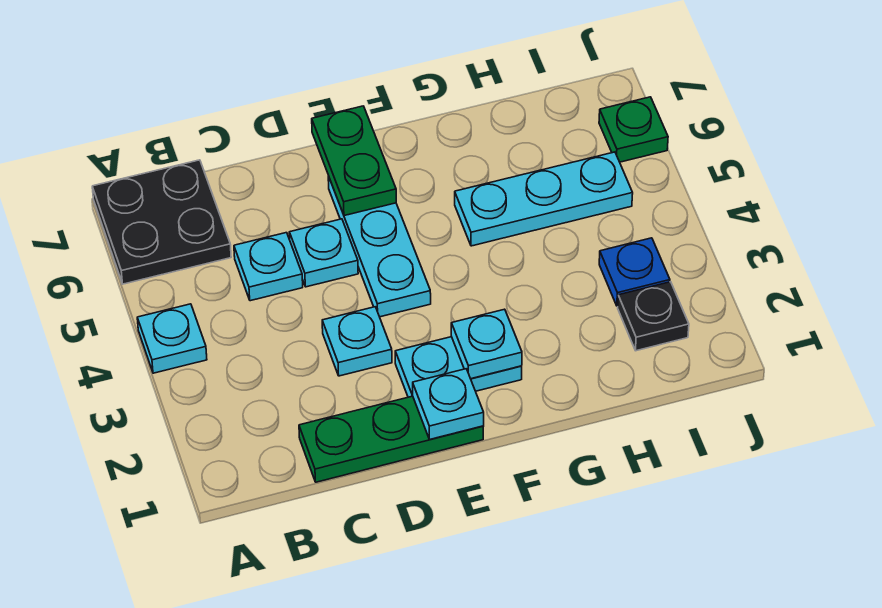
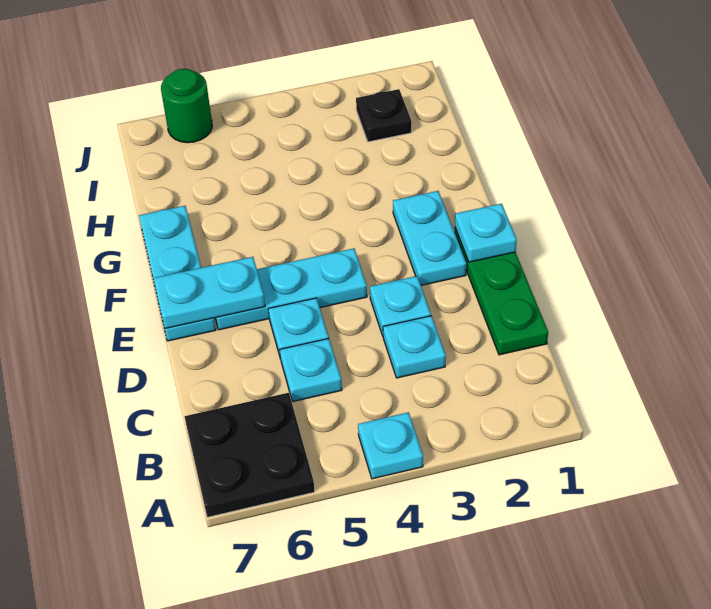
green 1x2 plate [312,106,396,216] -> cyan 1x2 plate [153,257,265,329]
cyan 1x1 plate [451,309,522,379] -> cyan 1x1 plate moved to [383,316,446,378]
cyan 1x3 plate [455,152,633,246] -> cyan 1x3 plate moved to [139,206,216,341]
blue 1x1 plate [599,238,670,306] -> none
green 1x1 plate [599,97,668,162] -> green 1x1 round brick [161,69,212,143]

